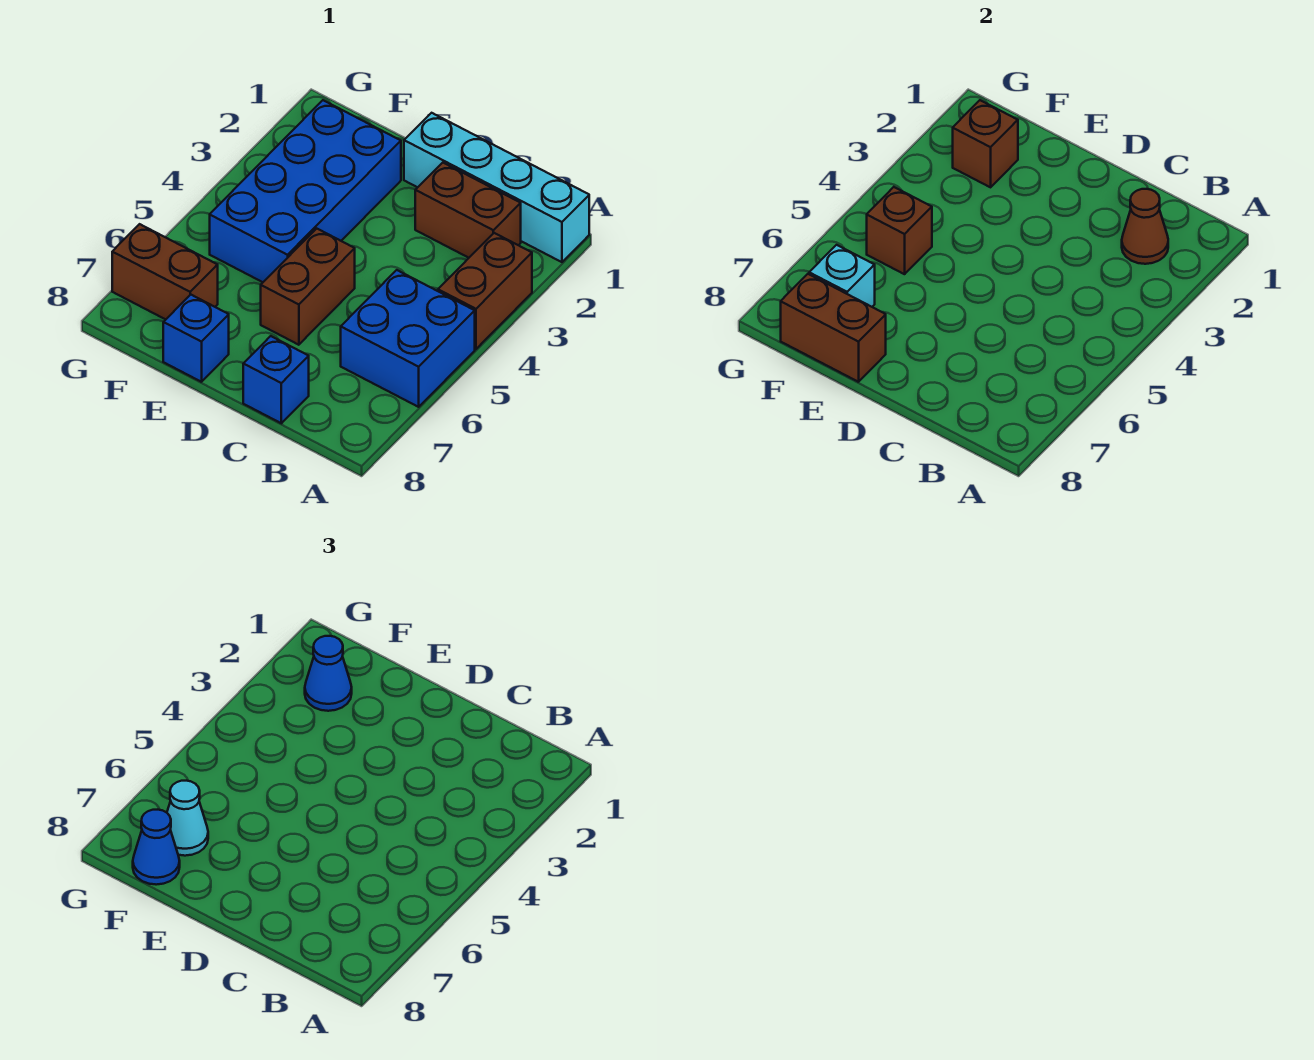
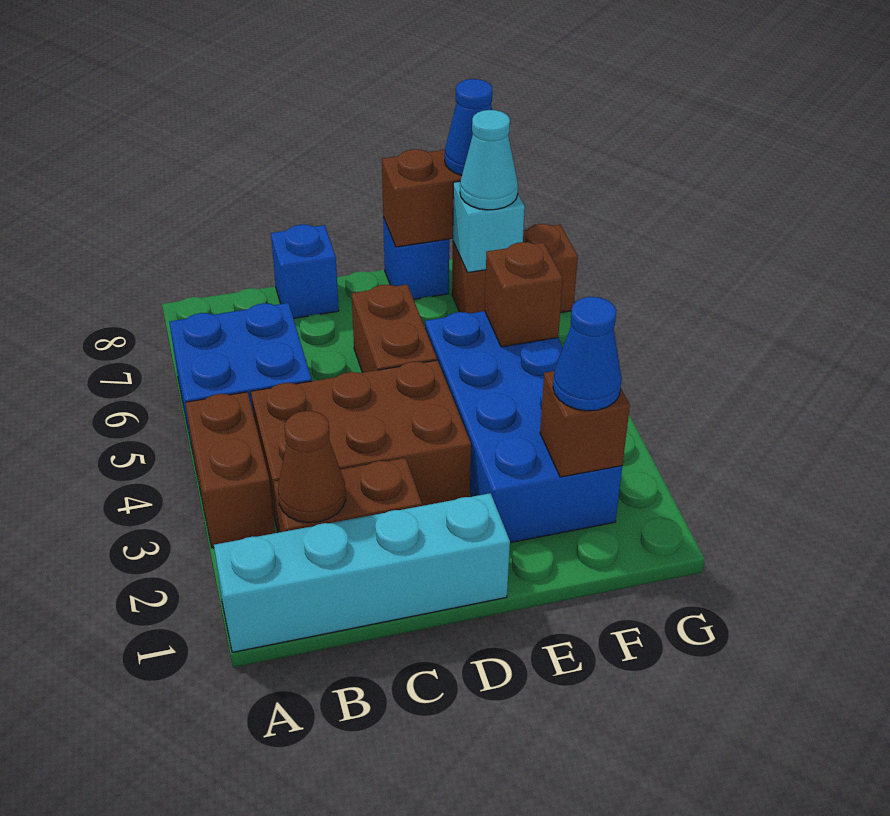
none -> brown 2x3 brick [251,360,471,531]

